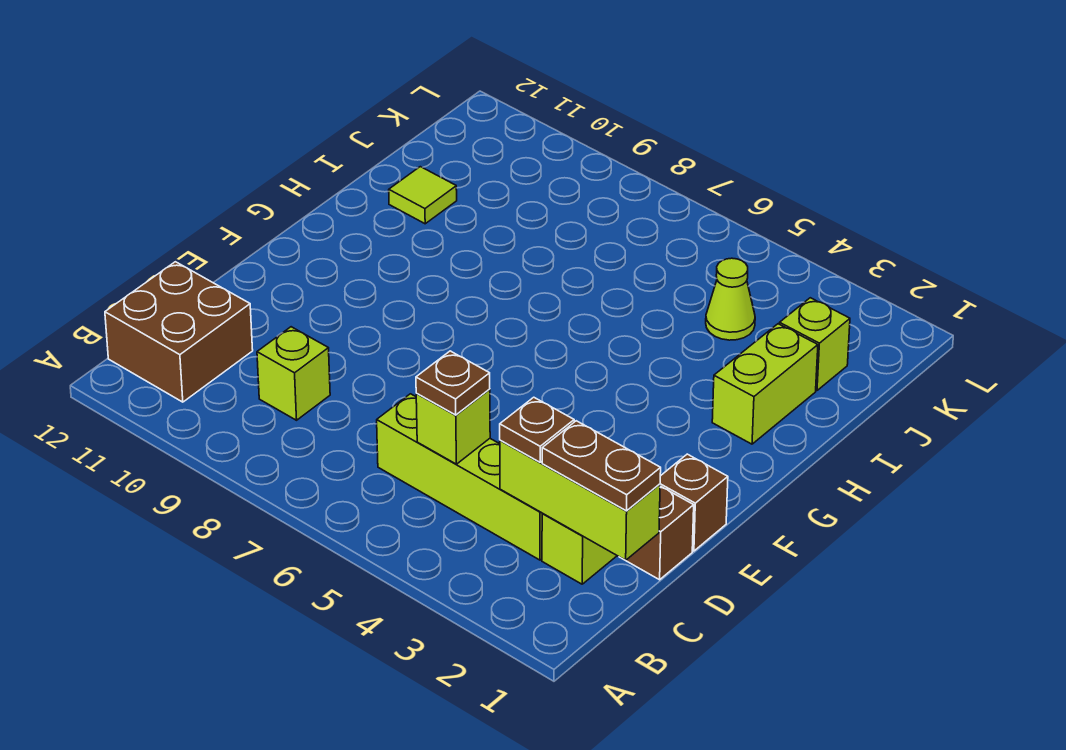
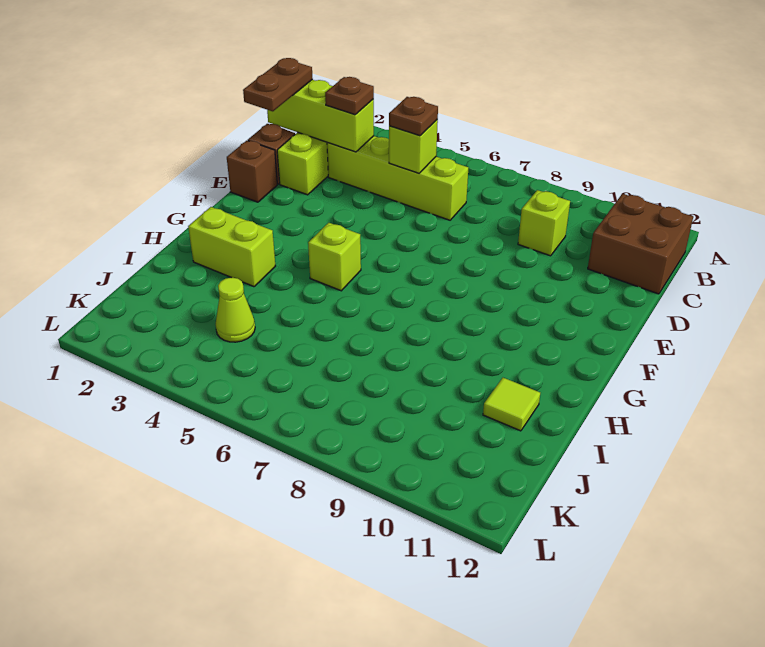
brown 1x2 plate [542,421,661,511] -> brown 1x2 plate turned to [243,58,313,111]
lime 1x2 brick [712,324,818,444] -> lime 1x2 brick turned to [188,207,275,287]
lime 1x1 brick [780,298,850,391] -> lime 1x1 brick moved to [308,223,361,291]

